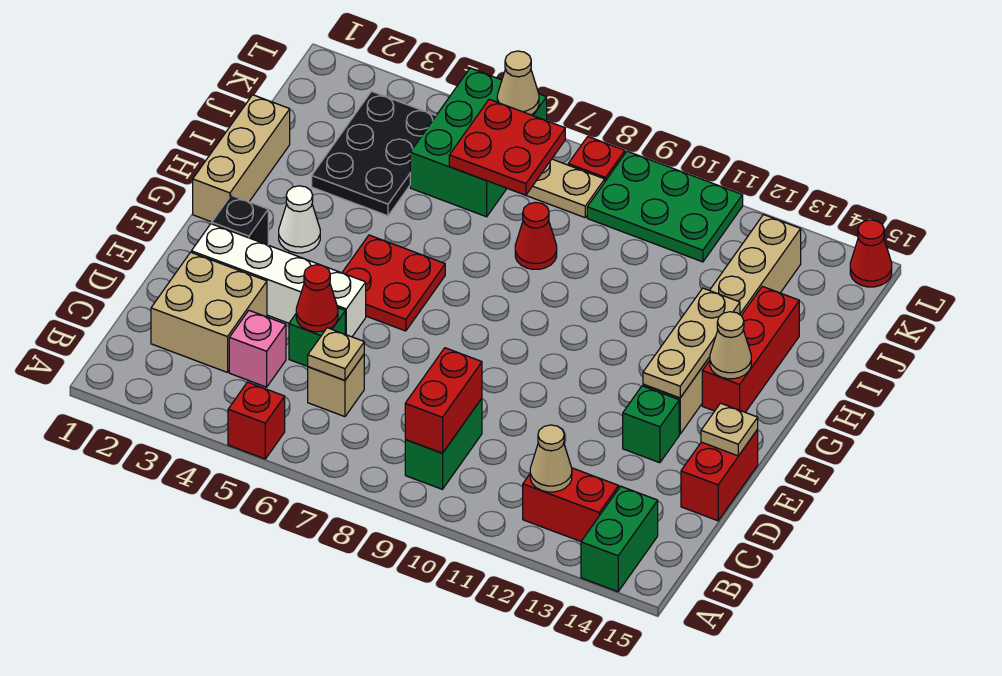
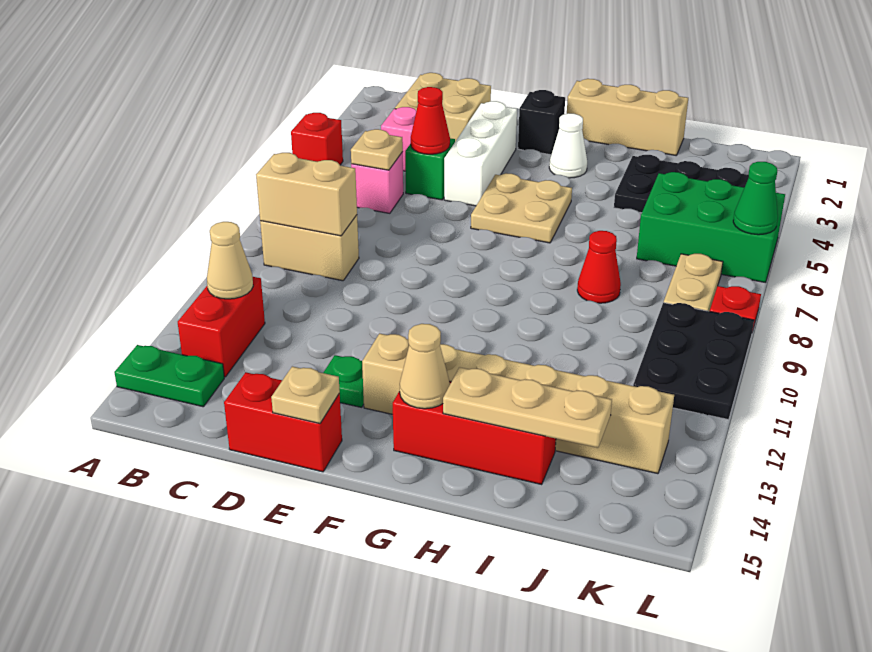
green 1x2 brick [581,486,658,592] -> green 1x2 plate [114,345,224,407]
green 1x2 brick [405,398,482,489] -> tan 1x2 brick [260,215,359,281]
red 1x2 brick [405,348,482,453] -> tan 1x2 brick [256,153,357,236]
tan 1x1 brick [308,355,364,417] -> pink 1x1 brick [351,152,403,213]
white 1x4 brick [191,224,366,337] -> white 1x3 brick [444,101,517,206]
green 1x1 brick [623,386,679,463] -> green 1x1 plate [323,355,364,407]
red 2x2 plate [342,235,445,331] -> tan 2x2 plate [471,173,572,243]
tan 1x3 plate [643,288,740,398] -> tan 1x3 plate moved to [443,367,612,448]
red 2x2 plate [449,99,565,195] -> none
green 2x3 plate [587,151,743,262] -> black 2x3 plate [633,303,754,420]
tan 1x1 cone [497,51,539,115] -> green 1x1 cone [733,162,778,235]
red 1x1 cone [850,220,892,287] -> none

